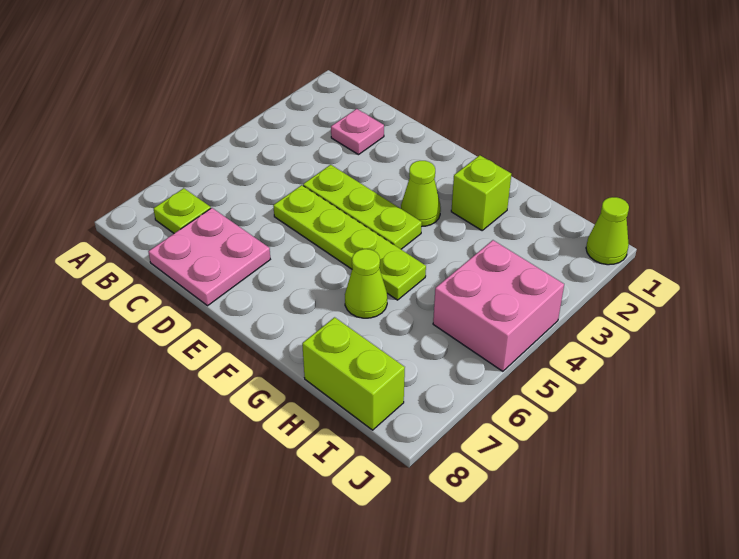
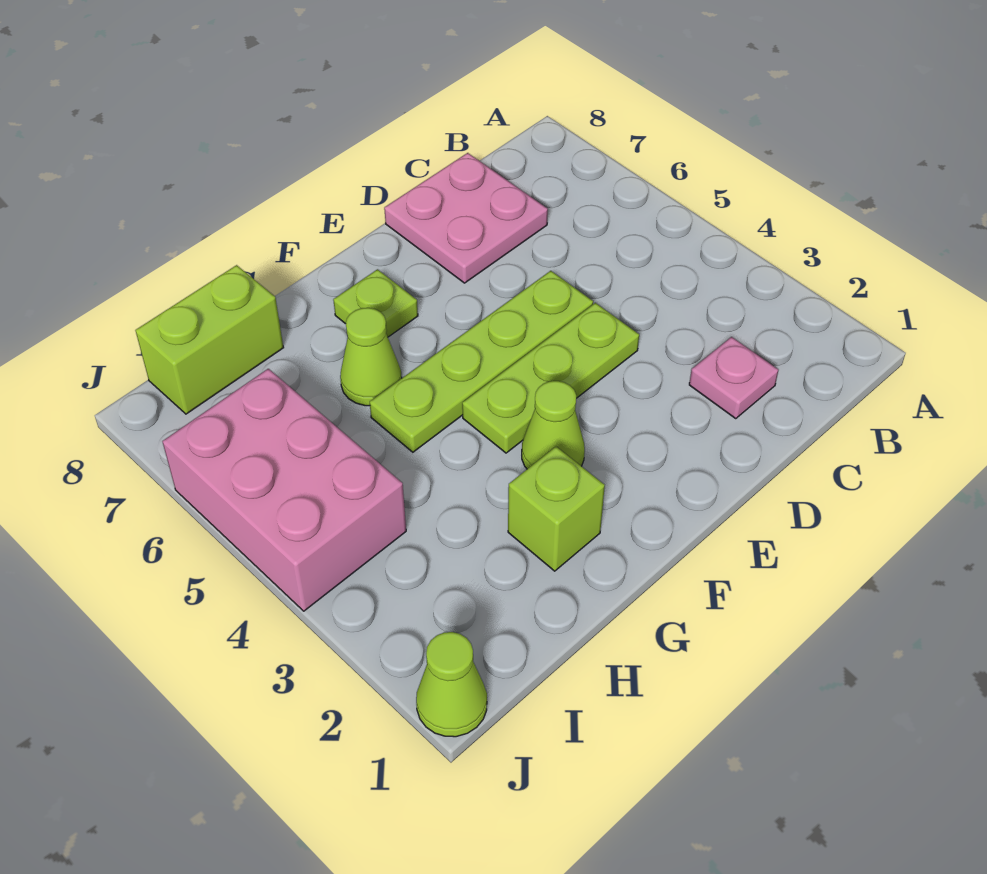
lime 1x1 plate [154,188,211,233] -> lime 1x1 plate moved to [333,269,418,337]
pink 2x2 brick [433,240,564,371] -> pink 2x3 brick [162,369,406,611]

